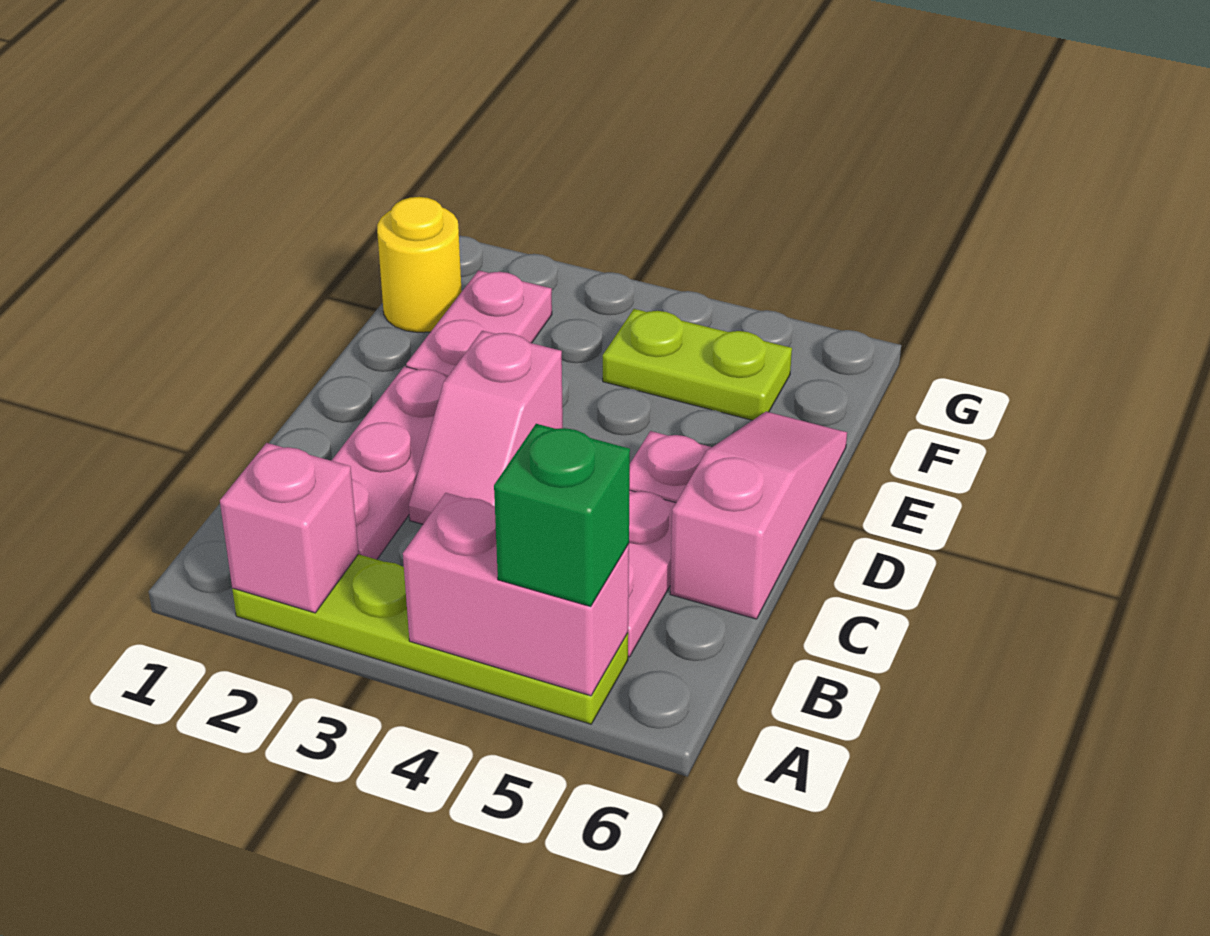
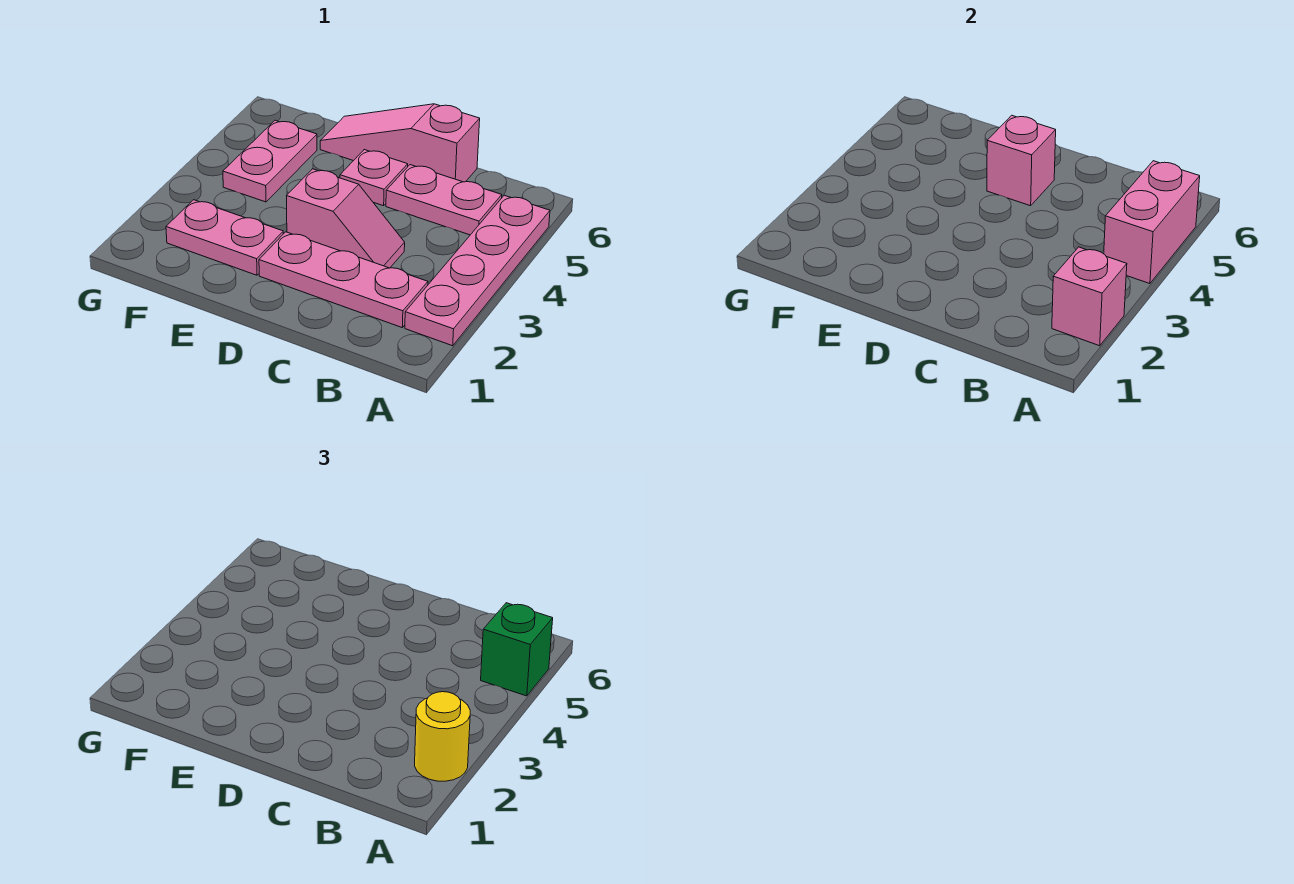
lime 1x4 plate [232,554,628,724] -> pink 1x4 plate [405,195,550,346]
none -> pink 1x1 brick [987,115,1056,206]
yellow 1x1 round brick [377,197,462,333] -> yellow 1x1 round brick moved to [415,692,470,781]
lime 1x2 plate [603,309,792,420] -> pink 1x2 plate [223,120,317,202]

